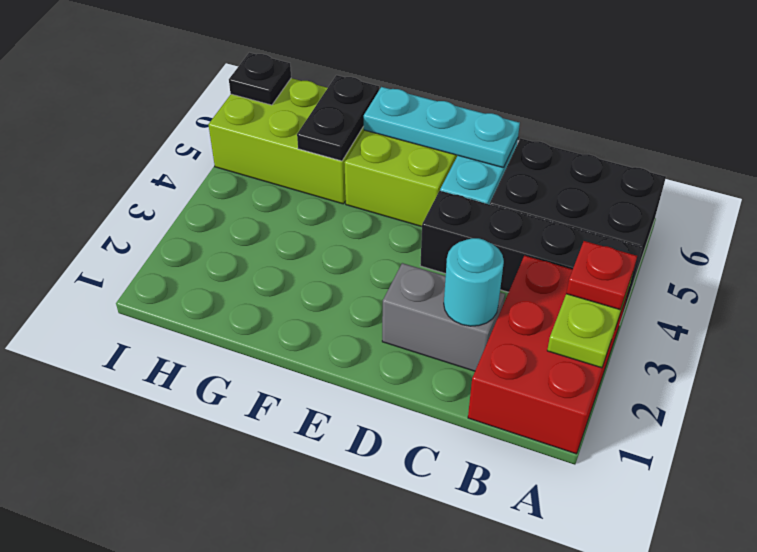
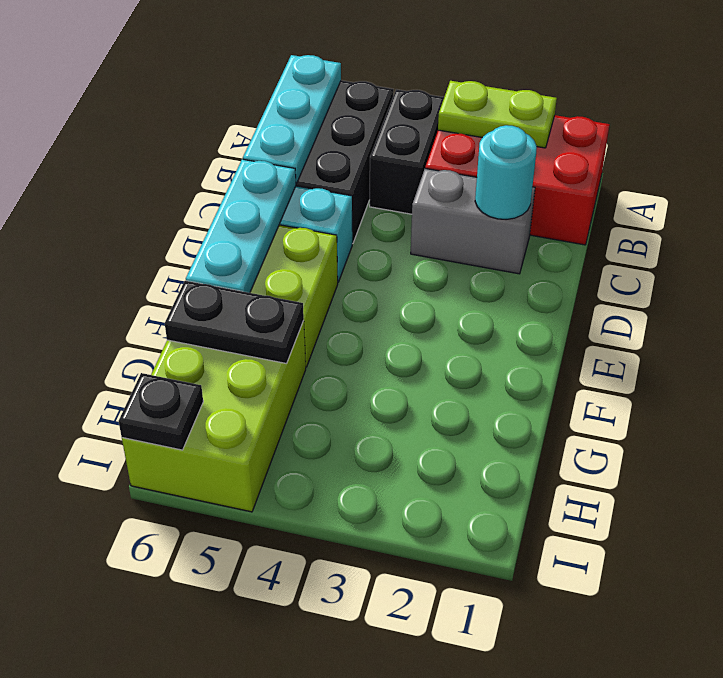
red 1x1 plate [566,241,637,310] -> none
black 1x4 brick [420,191,642,322] -> black 1x2 brick [370,89,444,214]
none -> cyan 1x3 plate [243,55,341,184]
grey 1x2 brick [382,263,505,371] -> grey 1x2 brick turned to [411,169,535,274]

